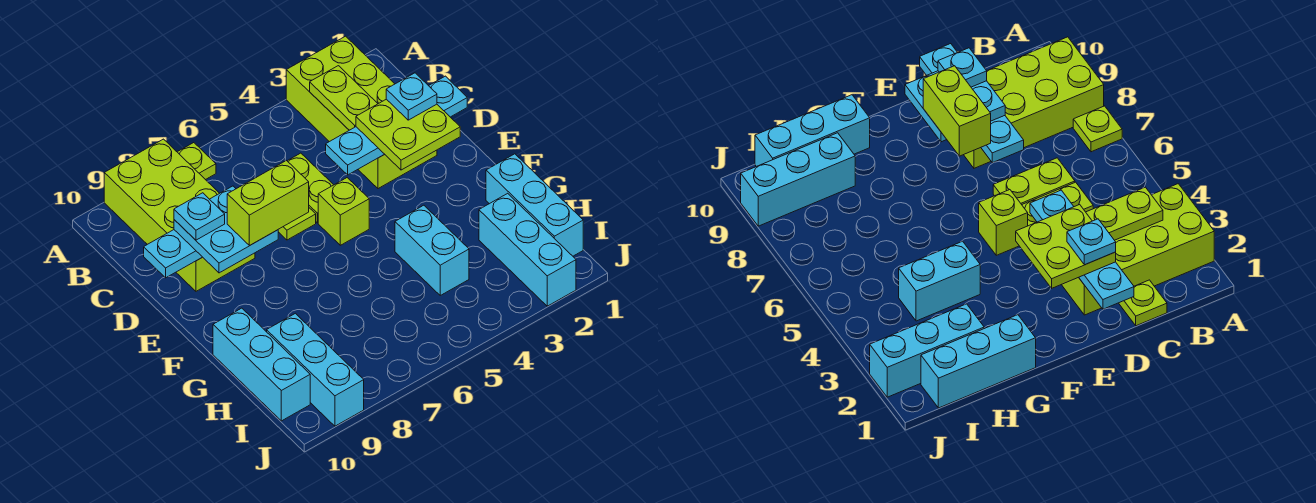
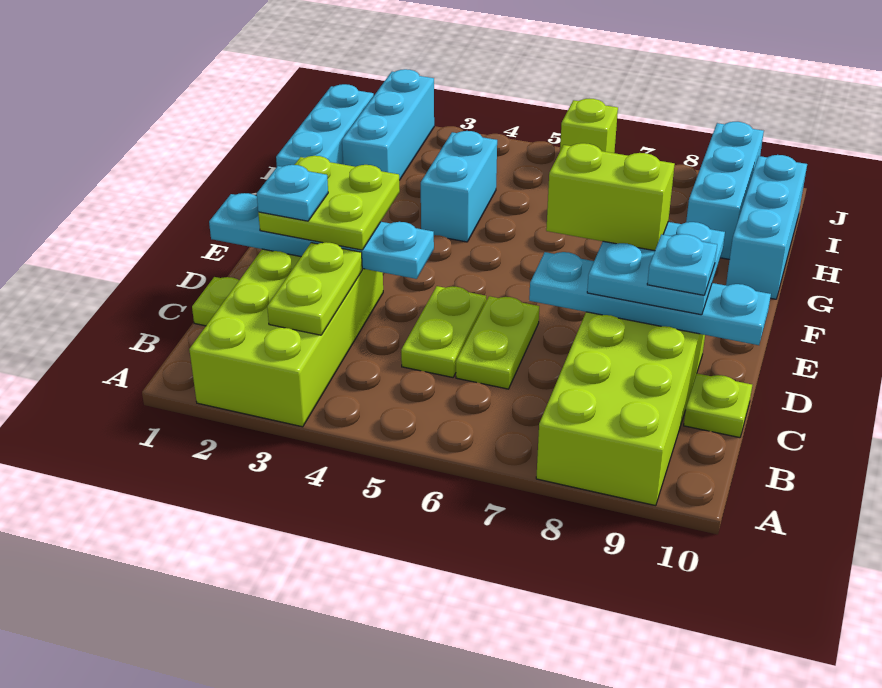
lime 1x1 plate [178,143,216,180] -> lime 1x1 plate moved to [684,374,752,438]
lime 1x1 brick [318,178,369,245] -> lime 1x1 brick moved to [560,99,618,153]

